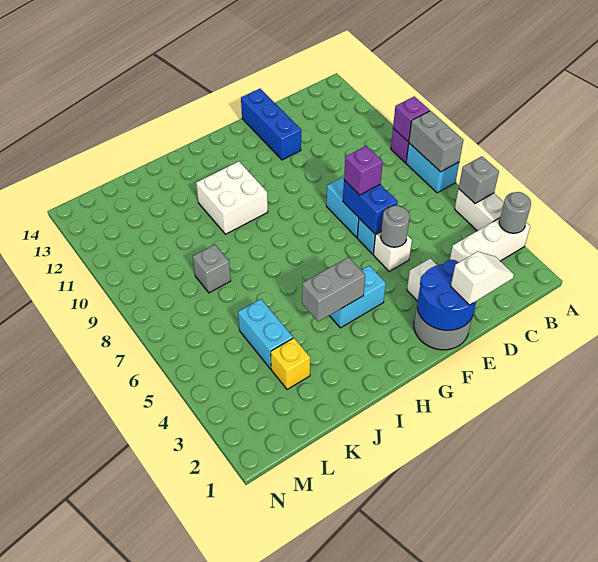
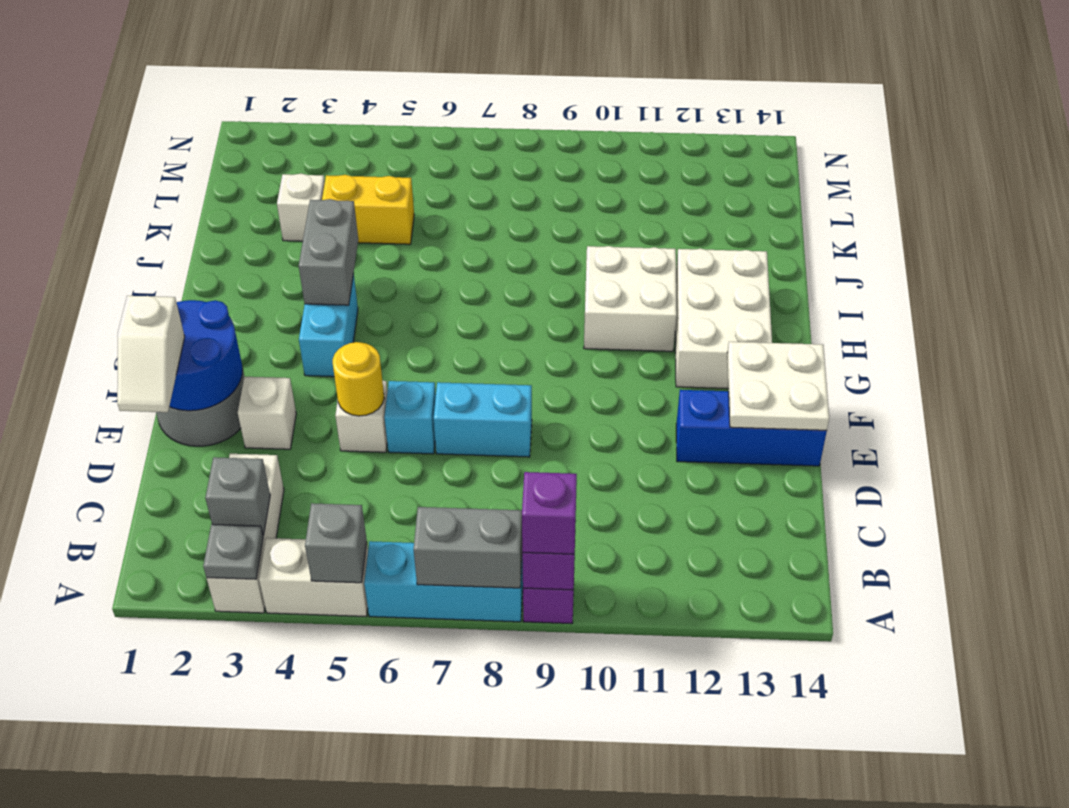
grey 1x1 round brick [499,192,531,233] -> grey 1x1 plate [203,524,263,579]
cyan 1x2 brick [406,143,459,193] -> cyan 1x3 brick [364,541,523,622]
grey 1x1 round brick [381,206,410,247] -> yellow 1x1 round brick [333,342,384,416]
blue 1x2 brick [343,180,398,234] -> none
purple 1x1 brick [344,146,383,195] -> purple 1x1 brick moved to [522,472,577,554]
none -> white 2x2 plate [727,342,829,430]
none -> white 2x3 brick [675,249,772,389]
yellow 1x1 brick [271,338,310,390] -> white 1x1 brick [277,174,325,241]
cyan 1x2 brick [238,299,293,369] -> yellow 1x2 brick [322,175,414,244]
grey 1x1 brick [193,245,231,293] -> grey 1x1 brick moved to [205,457,270,536]

